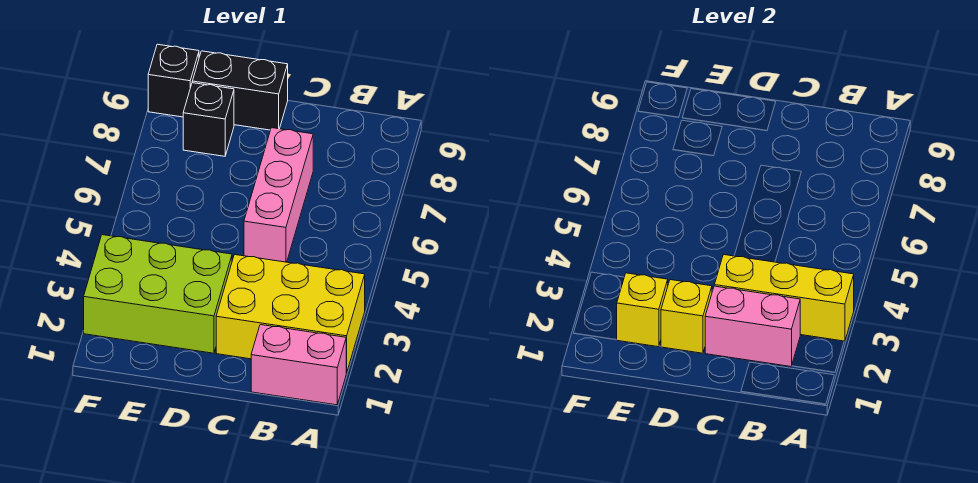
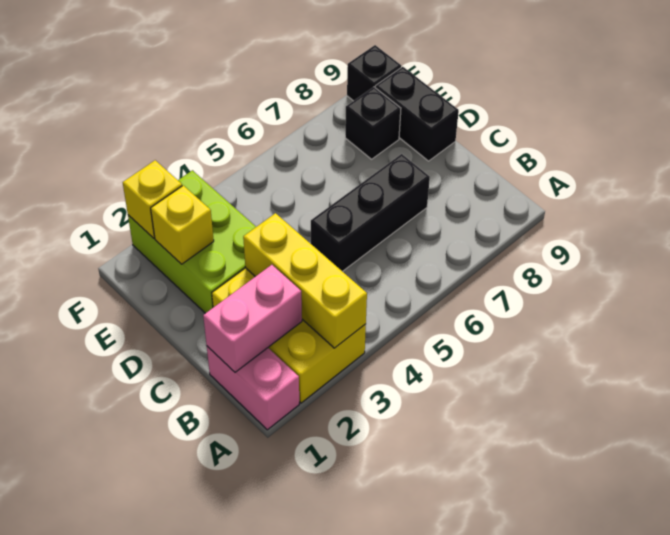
pink 1x2 brick [705,286,800,367] -> pink 1x2 brick turned to [203,265,302,372]
pink 1x3 brick [244,128,313,262] -> black 1x3 brick [311,154,430,272]
yellow 1x1 brick [661,280,712,353] -> yellow 1x1 brick moved to [123,160,182,238]

